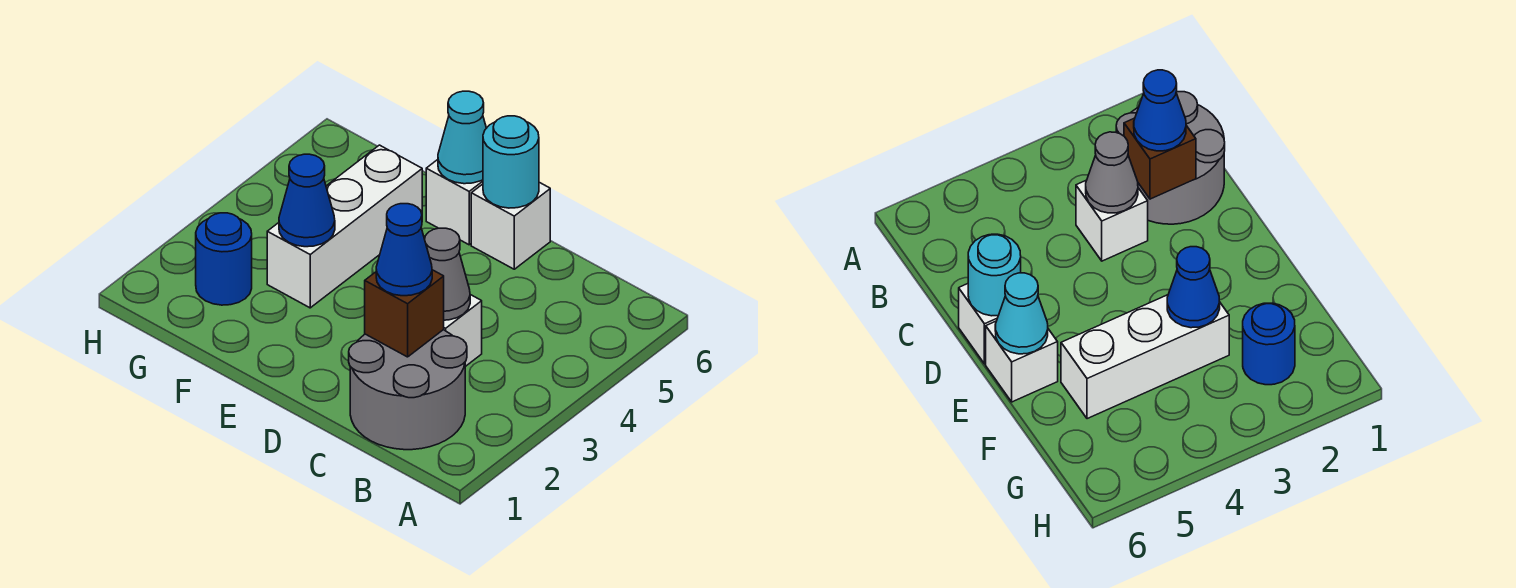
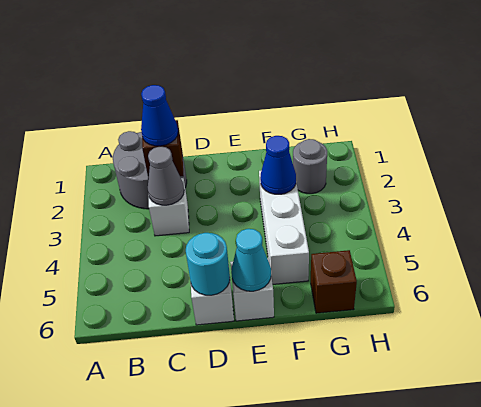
blue 1x1 round brick [196,213,252,305] -> grey 1x1 round brick [293,139,327,194]
none -> brown 1x1 brick [311,250,357,313]

